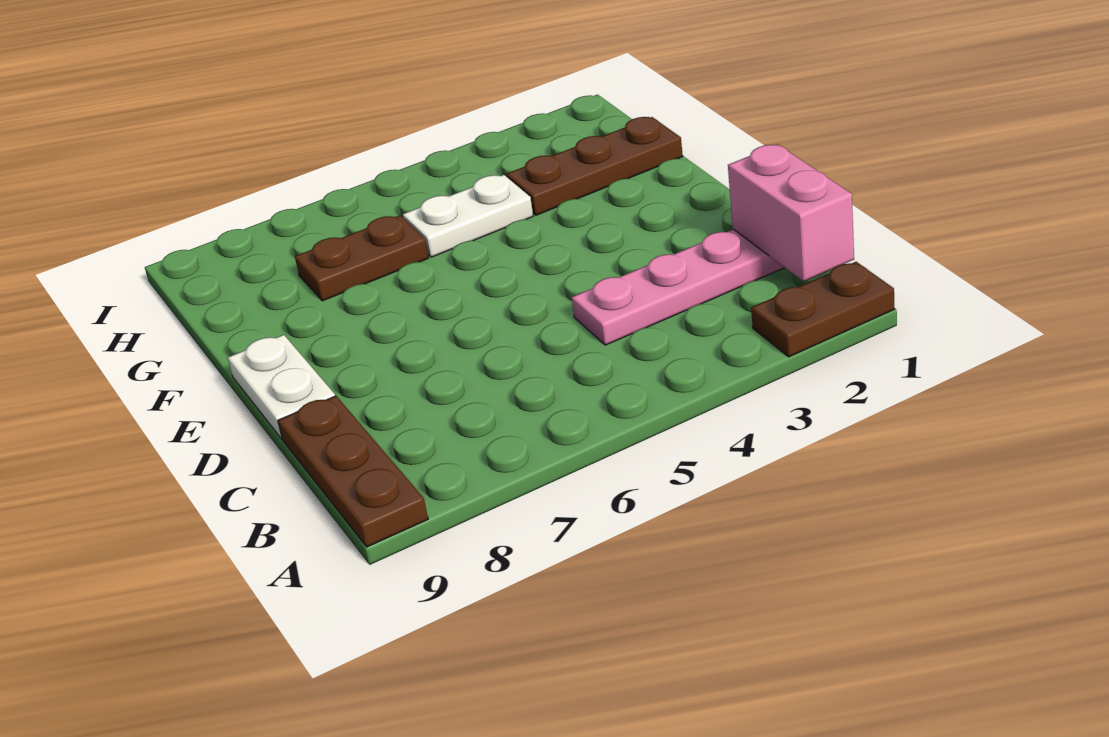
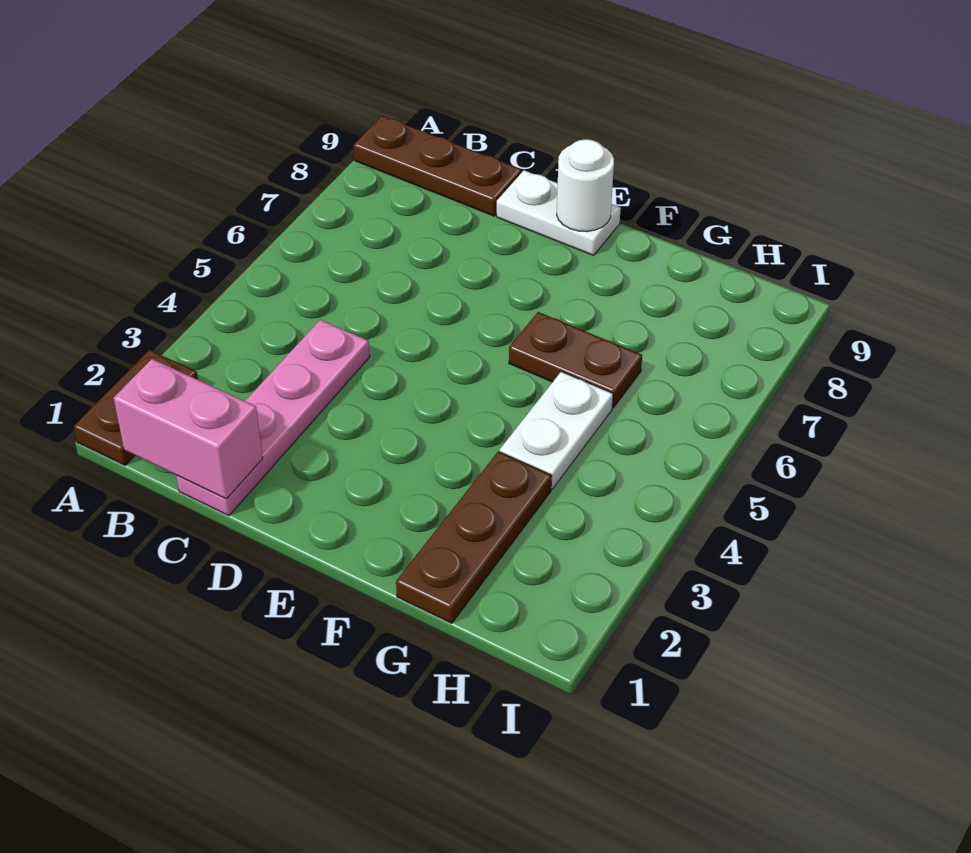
none -> white 1x1 round brick [557,139,614,232]
brown 1x2 plate [295,215,428,301] -> brown 1x2 plate turned to [509,312,642,408]

